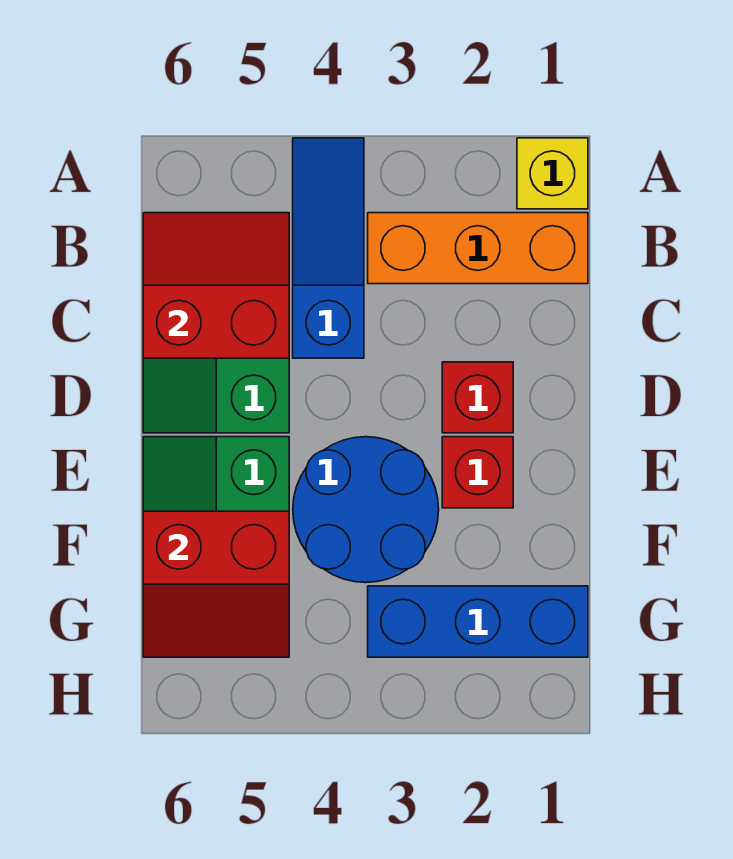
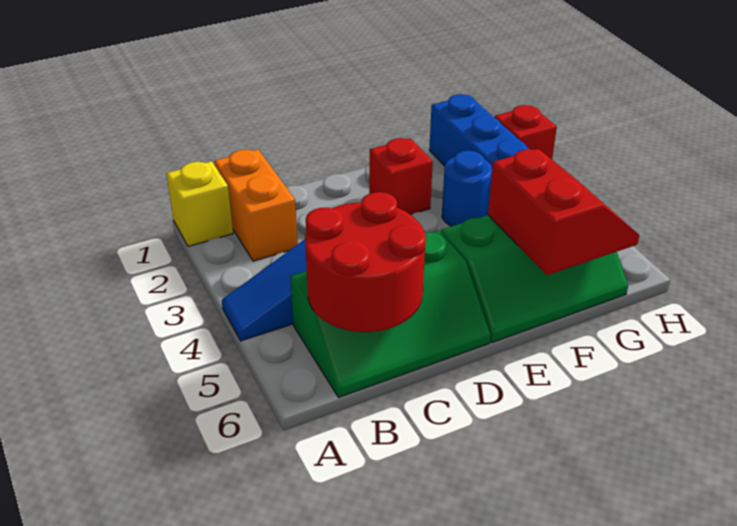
orange 1x3 brick [368,213,588,284] -> orange 1x2 brick [214,149,298,261]
red 2x2 slope [143,213,289,358] -> red 2x2 round brick [305,192,426,332]
red 1x1 brick [442,362,513,433] -> red 1x1 brick moved to [495,105,557,159]
blue 2x2 round brick [293,437,439,583] -> blue 1x1 round brick [442,151,492,226]

